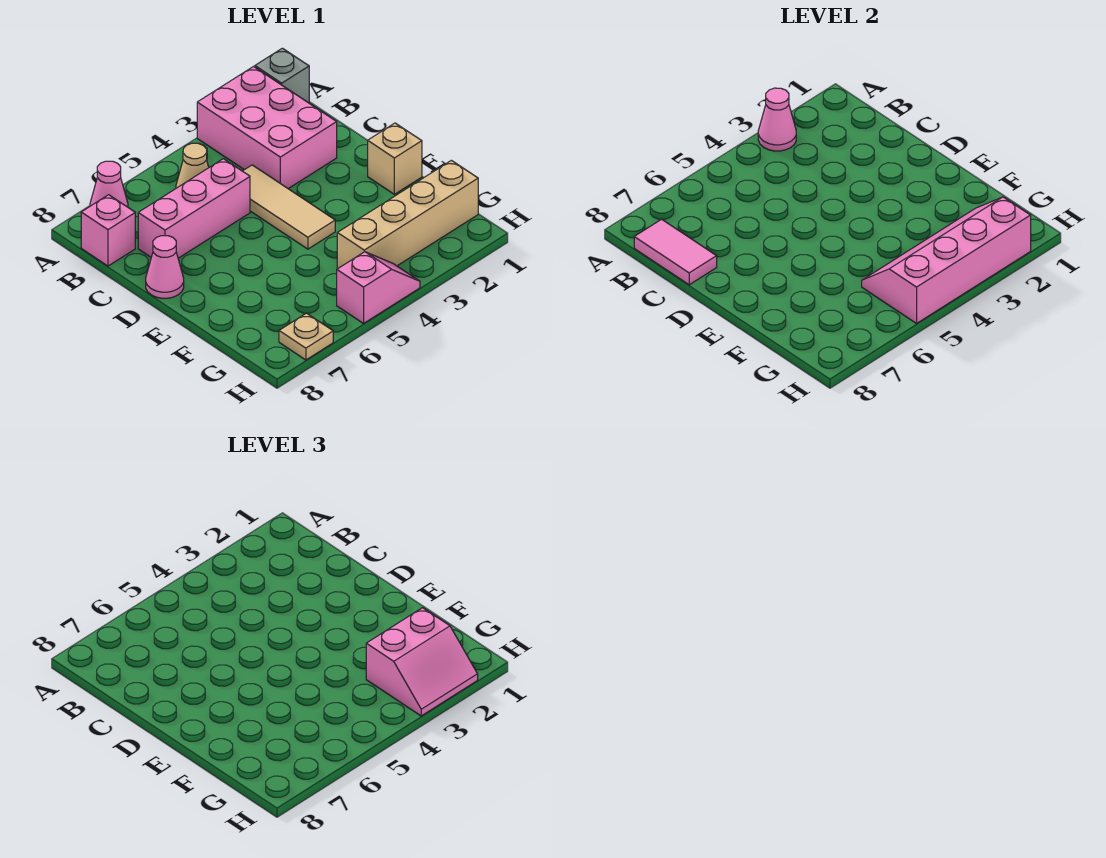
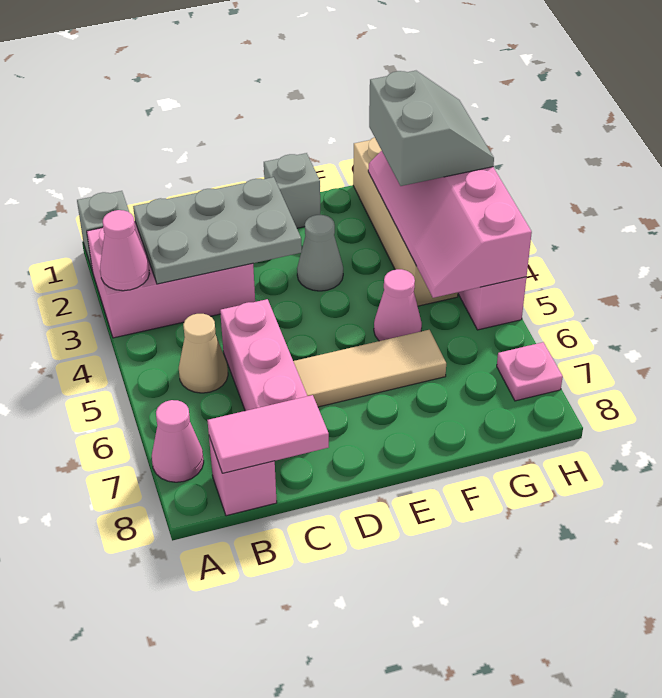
none -> grey 2x3 plate [133,177,302,284]
tan 1x3 tile [243,165,335,249] -> tan 1x3 tile moved to [293,330,446,407]
pink 1x1 cone [146,236,184,298] -> pink 1x1 cone moved to [374,269,422,341]
tan 1x1 brick [368,123,422,194] -> grey 1x1 brick [264,153,320,228]
none -> grey 1x1 cone [297,215,343,291]
pink 2x2 slope [366,608,478,716] -> grey 2x2 slope [369,71,494,186]
tan 1x1 plate [279,313,333,360] -> pink 1x1 plate [497,342,563,401]

